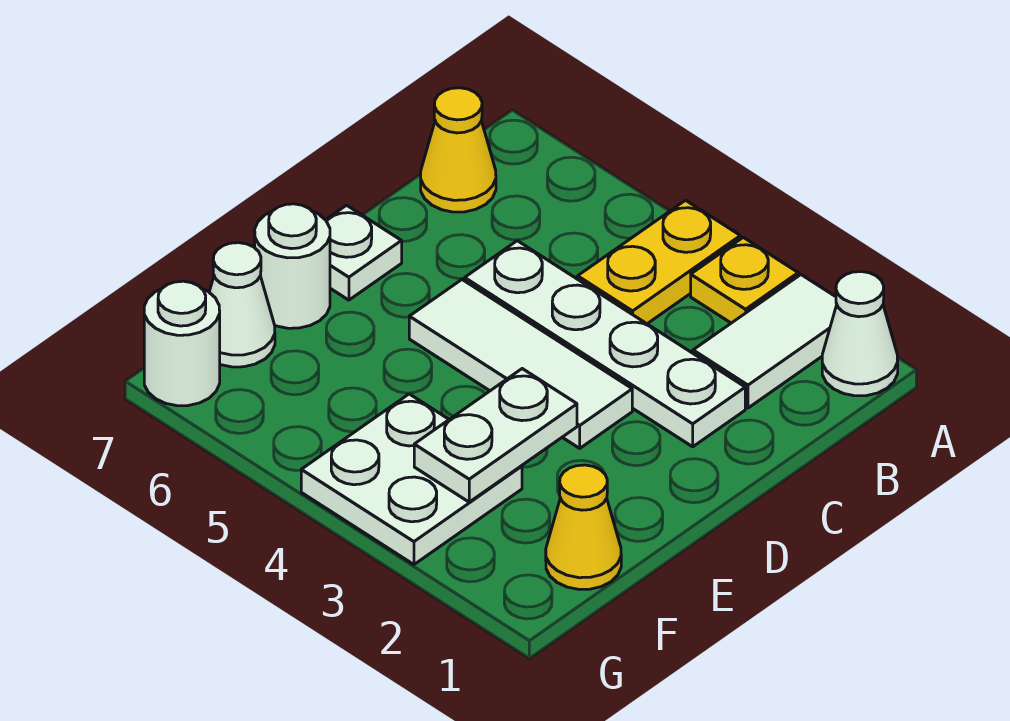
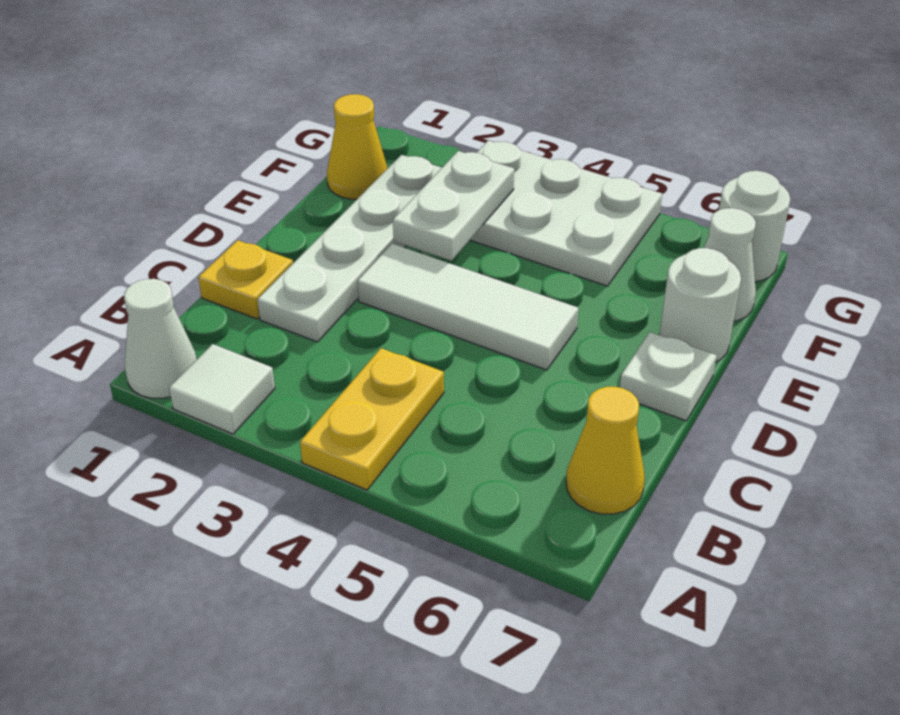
white 1x2 tile [693,275,837,408] -> white 1x1 tile [169,344,275,434]
yellow 1x1 plate [691,237,798,323] -> yellow 1x1 plate moved to [198,240,293,319]
white 1x4 plate [465,241,745,447] -> white 1x4 plate turned to [258,155,442,342]
white 2x2 plate [301,394,522,564] -> white 2x3 plate [470,140,662,286]

